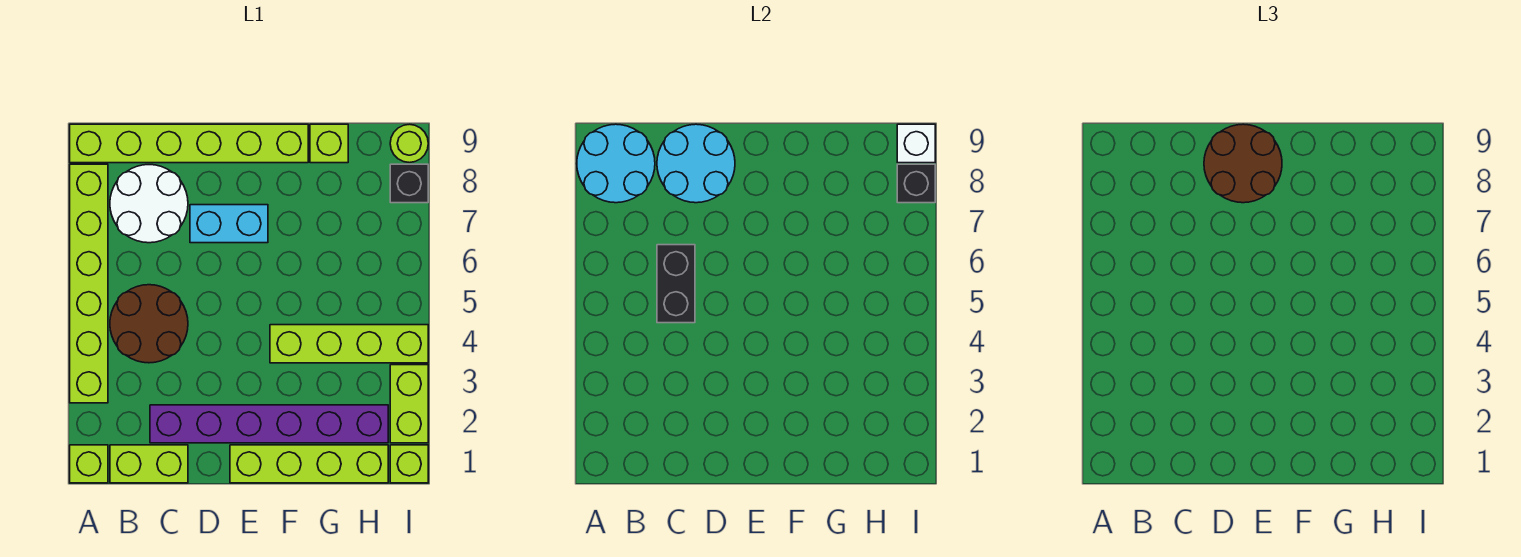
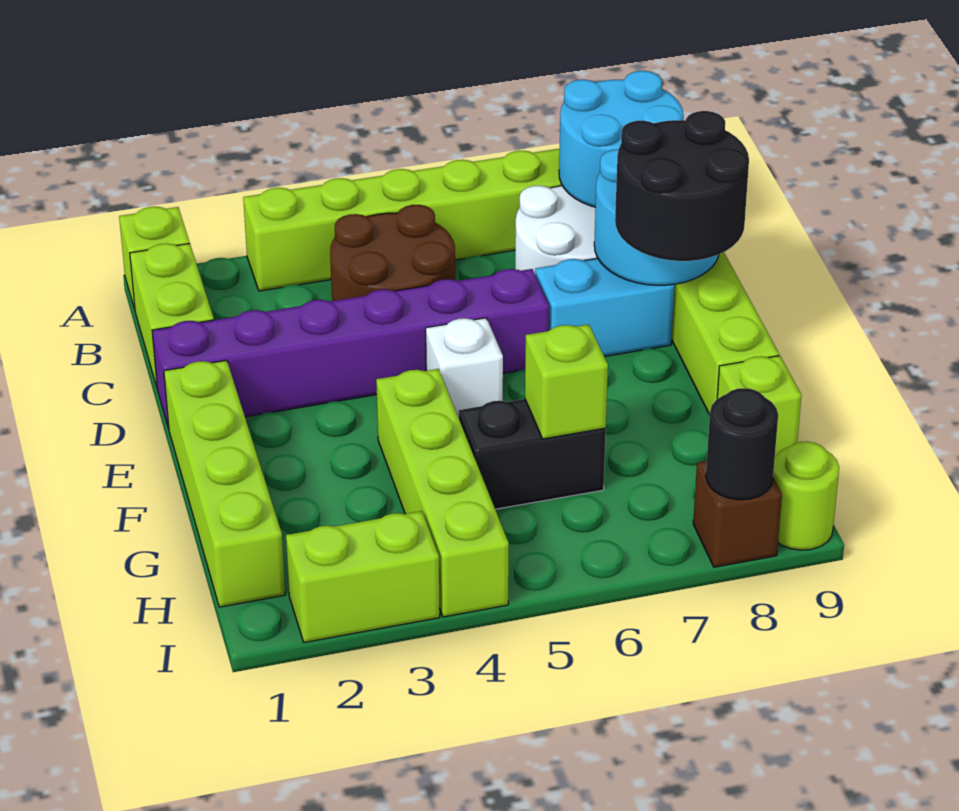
purple 1x6 brick [150,405,388,443] -> purple 1x6 brick turned to [152,269,549,429]
black 1x2 brick [657,245,695,323] -> black 1x2 brick moved to [459,399,606,509]
cyan 1x2 brick [190,205,268,243] -> cyan 1x2 brick turned to [535,258,674,356]
brown 2x2 round brick [1204,124,1282,203] -> black 2x2 round brick [615,111,749,261]
lime 1x1 brick [390,445,428,483] -> lime 1x1 brick moved to [525,324,608,439]
black 1x1 brick [390,164,428,203] -> brown 1x1 brick [693,461,782,567]
black 1x1 brick [897,164,935,203] -> black 1x1 round brick [706,388,778,500]
white 1x1 brick [897,124,935,163] -> white 1x1 brick moved to [426,318,503,418]

